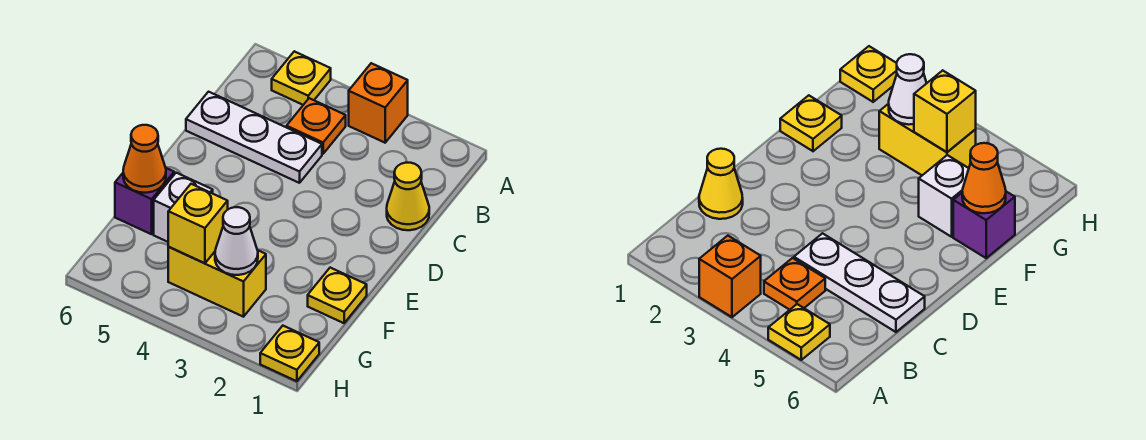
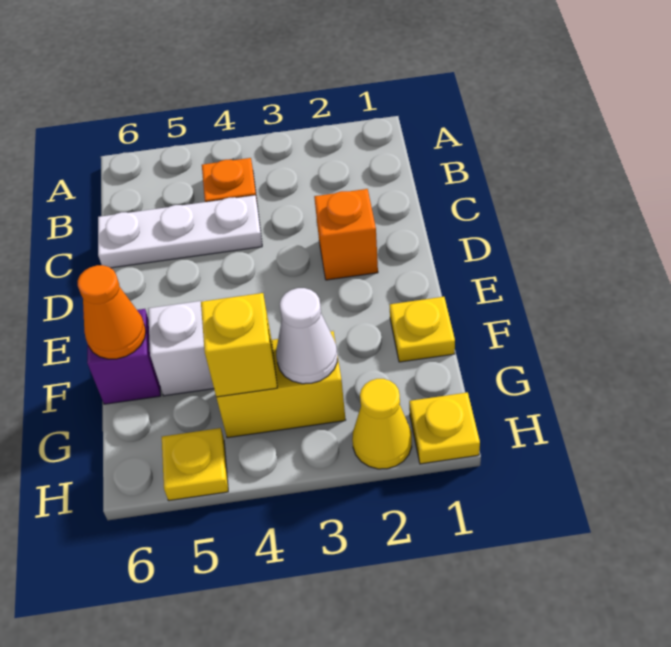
orange 1x1 brick [349,63,408,143] -> orange 1x1 brick moved to [314,189,378,280]
yellow 1x1 plate [272,51,331,105] -> yellow 1x1 plate moved to [162,428,228,501]
yellow 1x1 cone [387,162,429,230] -> yellow 1x1 cone moved to [352,379,412,469]

